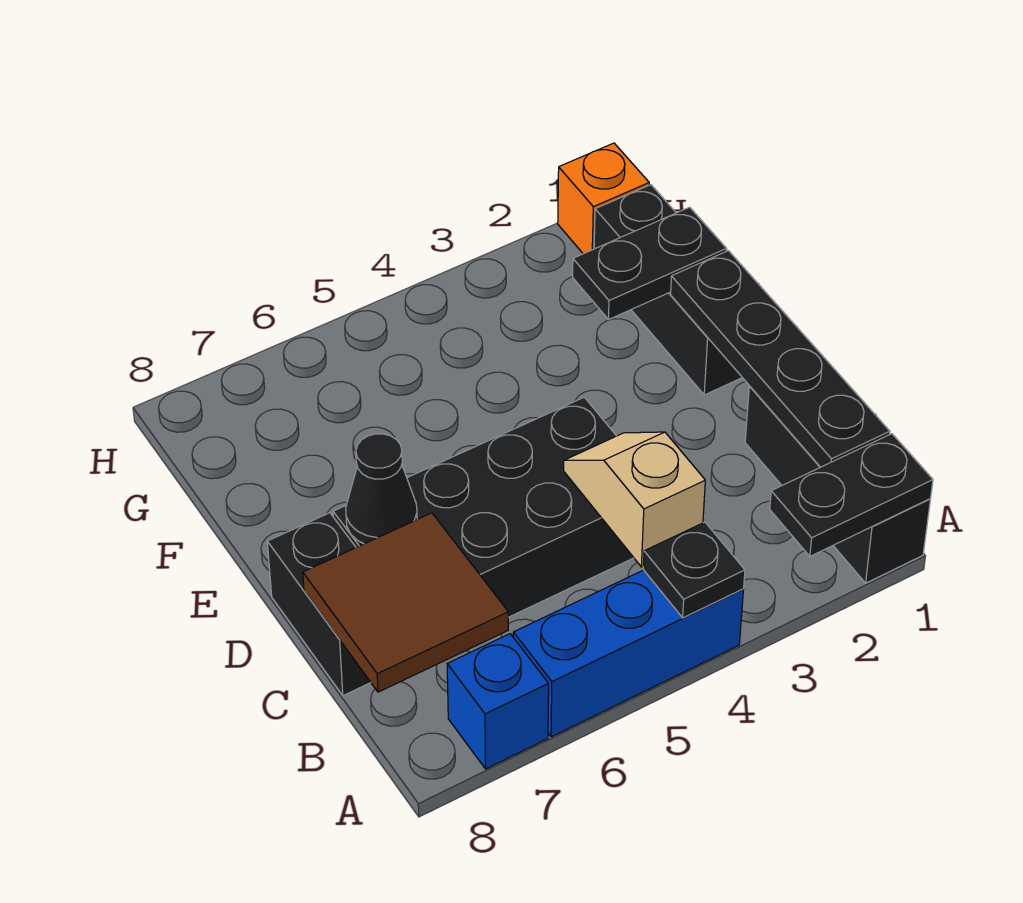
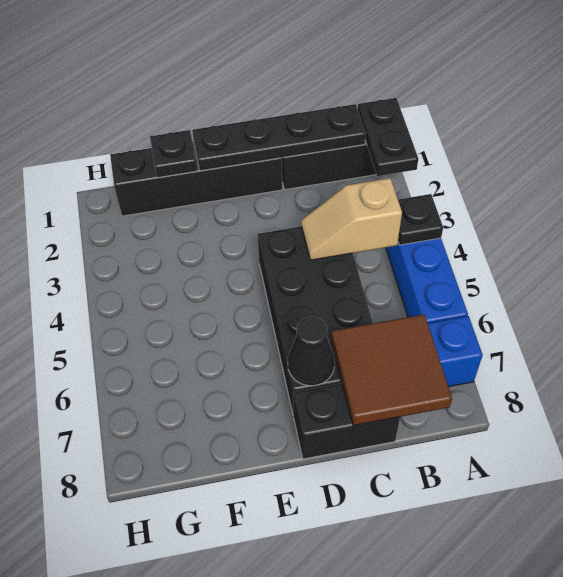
black 1x3 brick [594,185,742,395] -> black 1x4 brick [110,141,282,216]
black 1x2 plate [573,207,727,320] -> black 1x1 plate [150,130,197,178]
orange 1x1 brick [558,143,649,254] -> none

